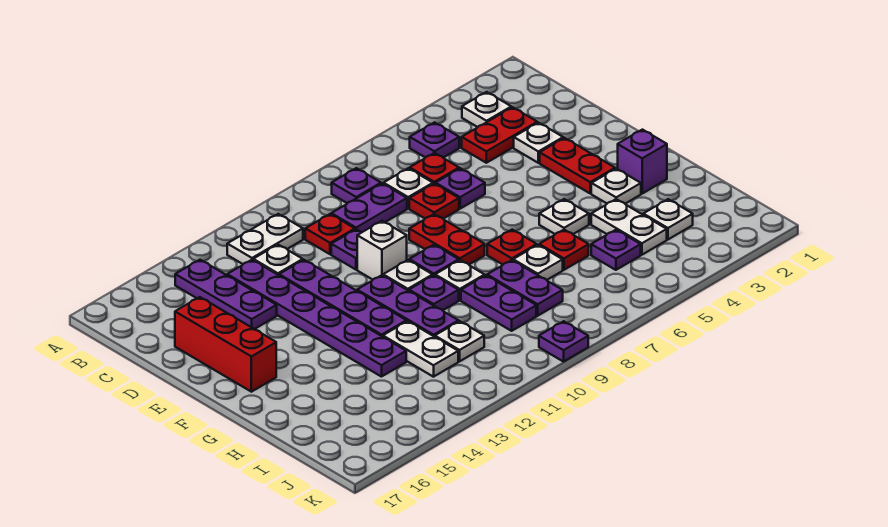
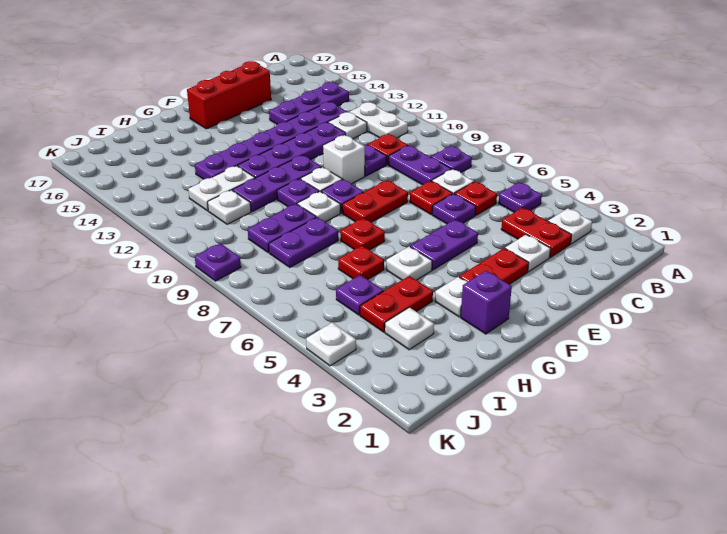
none -> purple 1x2 plate [410,220,478,270]
white 1x2 plate [591,199,667,255] -> red 1x2 plate [360,276,433,332]
white 1x1 plate [513,245,563,280] -> white 1x1 plate moved to [306,322,356,366]

